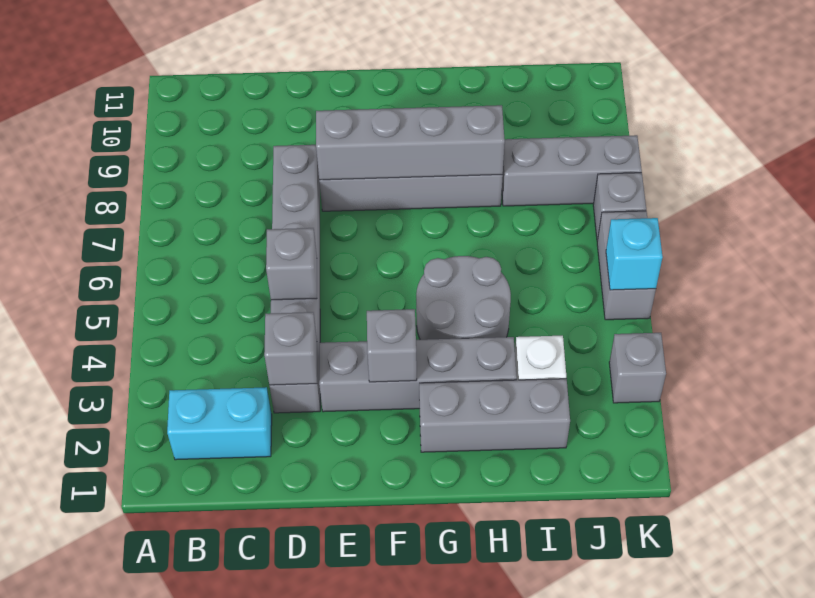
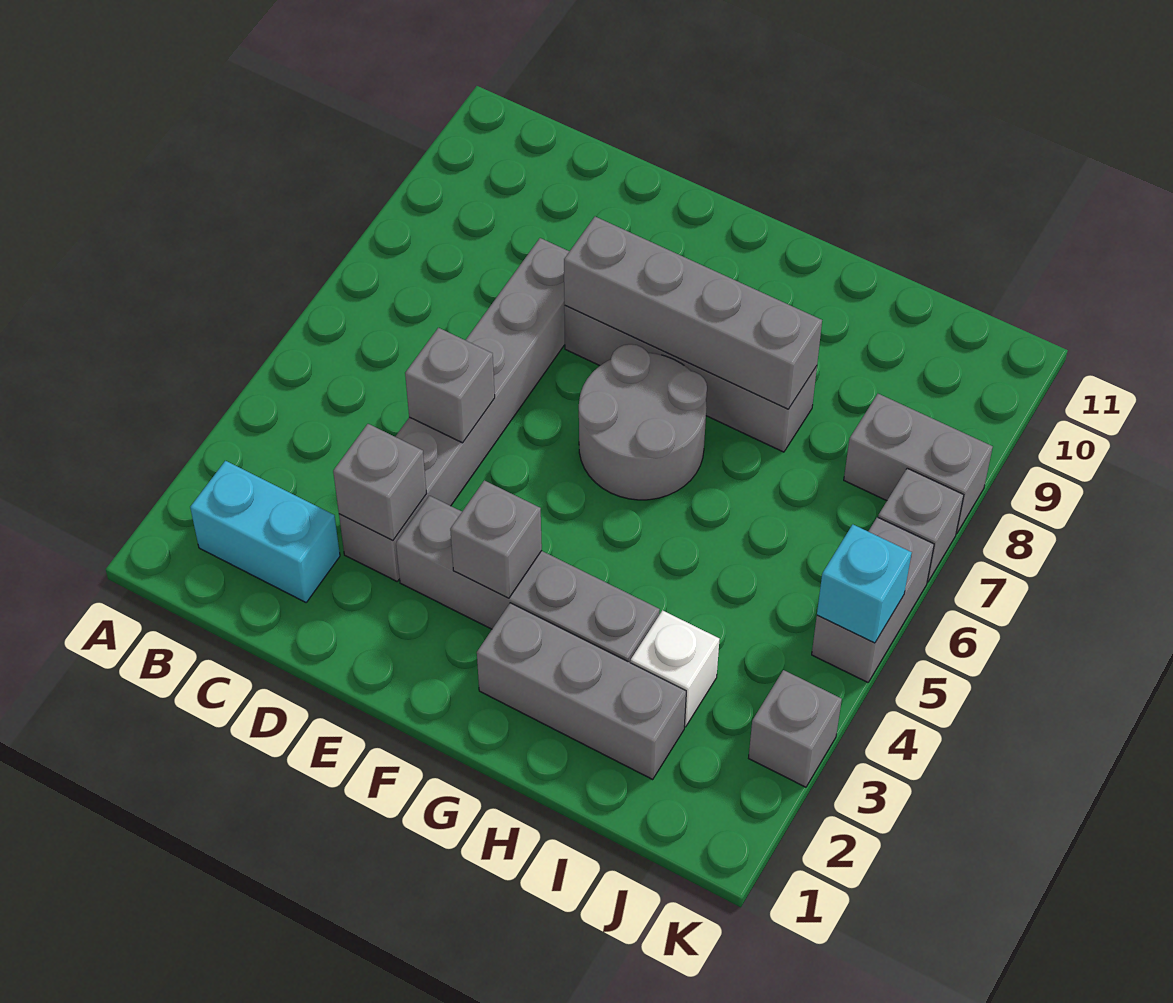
grey 2x2 round brick [416,256,511,340] -> grey 2x2 round brick moved to [579,344,707,500]
grey 1x3 brick [502,135,642,206] -> grey 1x2 brick [844,394,993,534]

